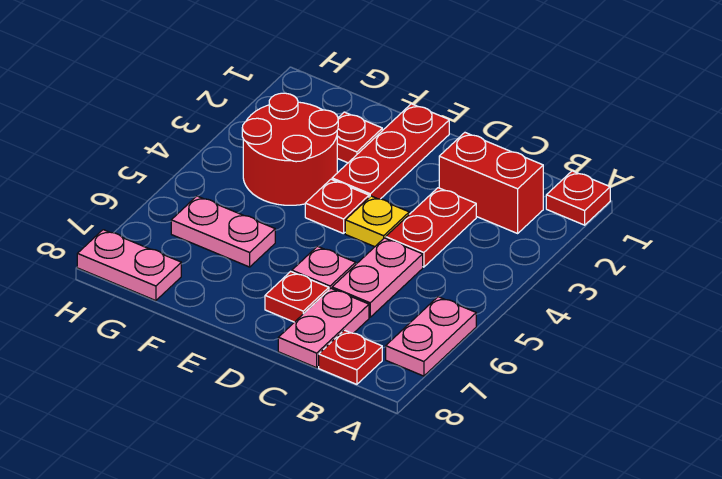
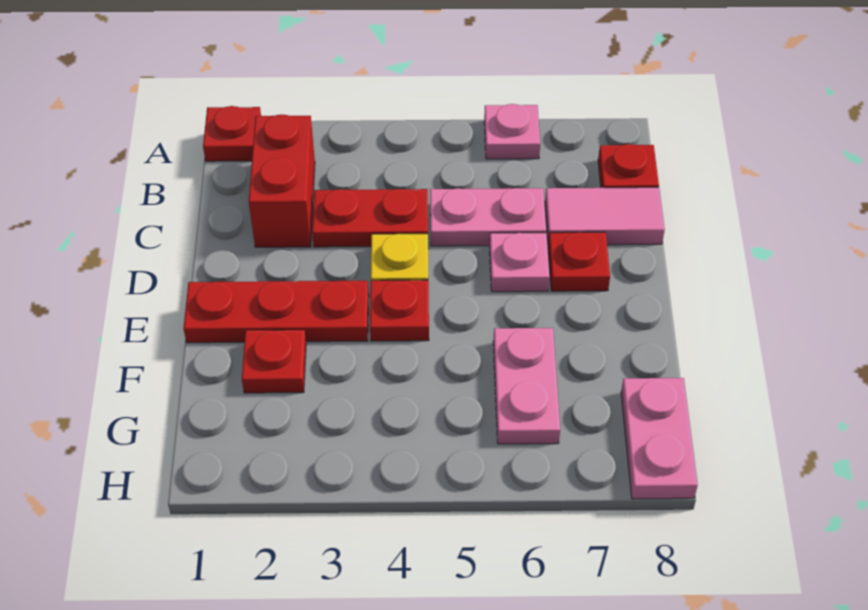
pink 1x2 plate [386,297,476,376] -> pink 1x1 plate [484,104,540,159]
pink 1x2 plate [278,288,369,368] -> pink 1x2 tile [545,187,665,245]
red 2x2 round brick [242,93,338,205] -> none

